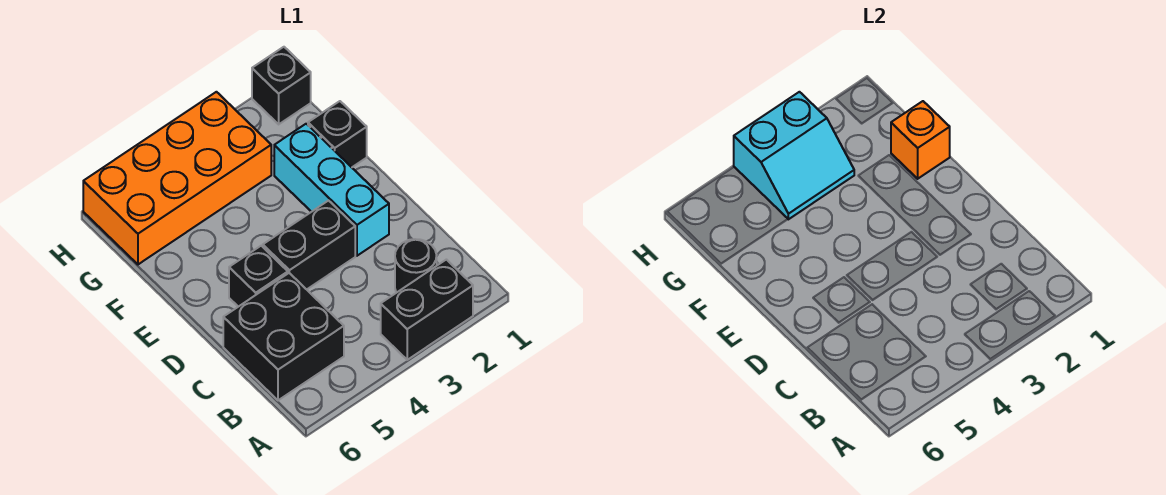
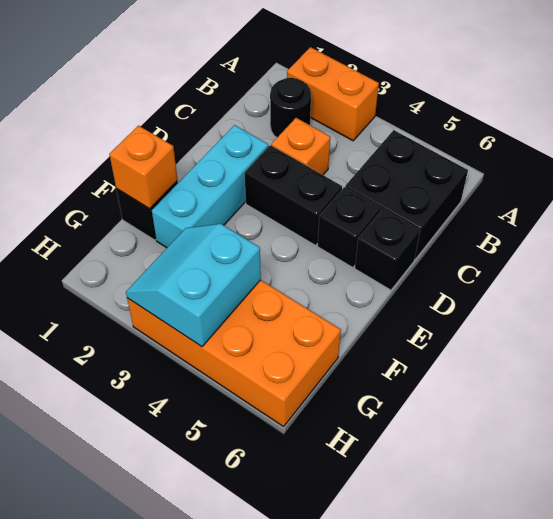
black 1x2 brick [381,260,473,360] -> orange 1x2 brick [287,47,379,141]
none -> orange 1x1 brick [271,118,330,175]
cyan 2x2 slope [734,92,854,219] -> cyan 2x2 slope turned to [126,224,261,347]
black 1x1 brick [252,47,311,124] -> black 1x1 brick moved to [355,209,420,290]

